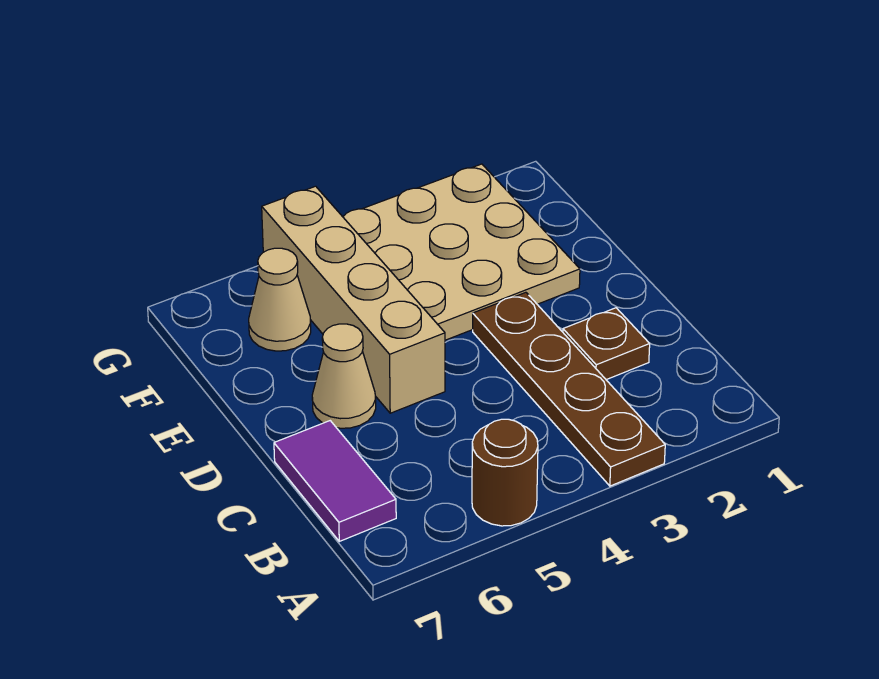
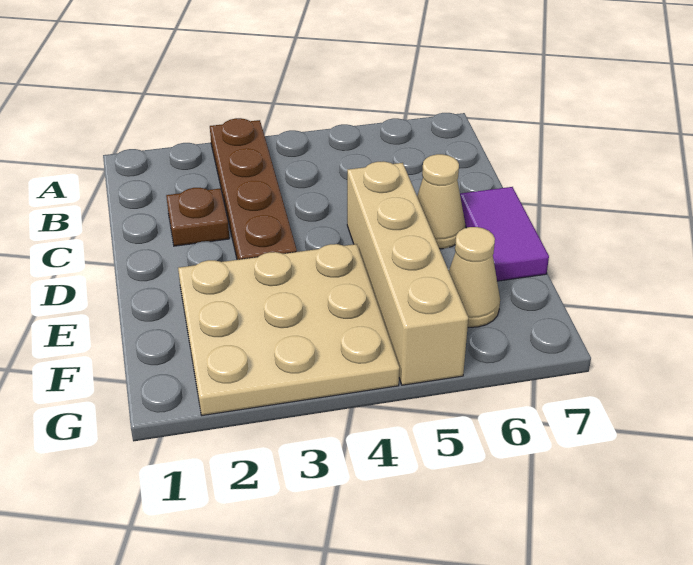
brown 1x1 round brick [472,419,538,526] -> none
purple 1x2 tile [274,421,396,541] -> purple 1x2 tile moved to [460,187,549,281]

